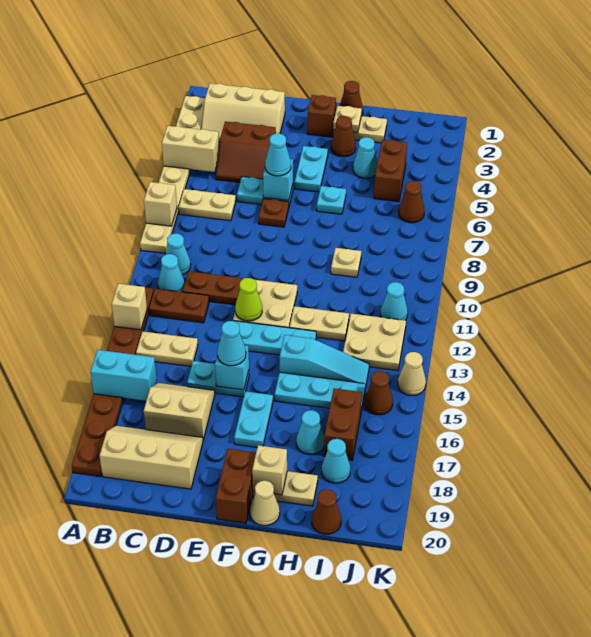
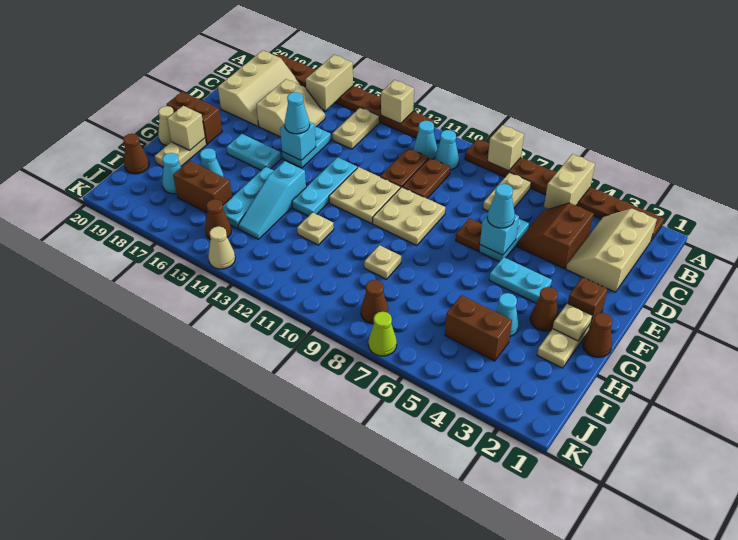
tan 1x8 plate [140,96,205,254] -> brown 1x8 plate [465,139,664,241]
cyan 1x2 brick [91,350,156,401] -> tan 1x2 brick [306,55,353,110]
brown 1x2 plate [149,289,209,323] -> brown 1x2 plate moved to [402,158,450,198]
lime 1x1 cone [235,278,262,321] -> lime 1x1 cone moved to [368,312,397,356]
cyan 1x1 plate [317,186,346,214] -> none
tan 1x2 plate [290,306,349,341] -> tan 1x1 plate [297,212,334,245]
tan 2x2 plate [343,314,406,371] -> tan 2x2 plate moved to [373,187,445,245]
brown 1x1 cone [399,181,424,223] -> brown 1x1 cone moved to [361,280,388,324]
cyan 1x1 cone [381,282,408,320] -> none

